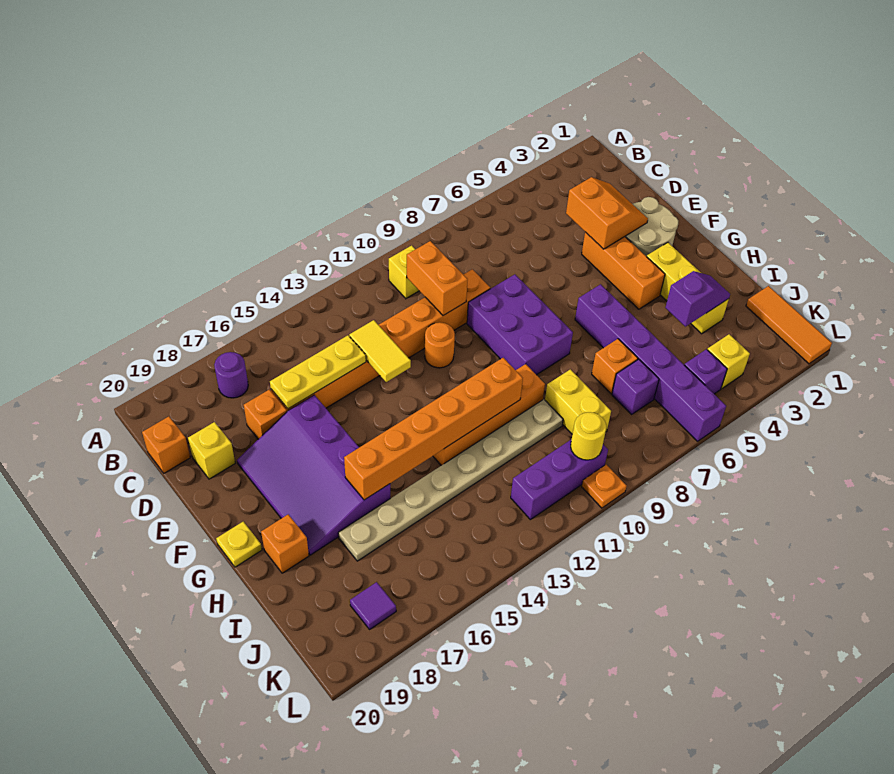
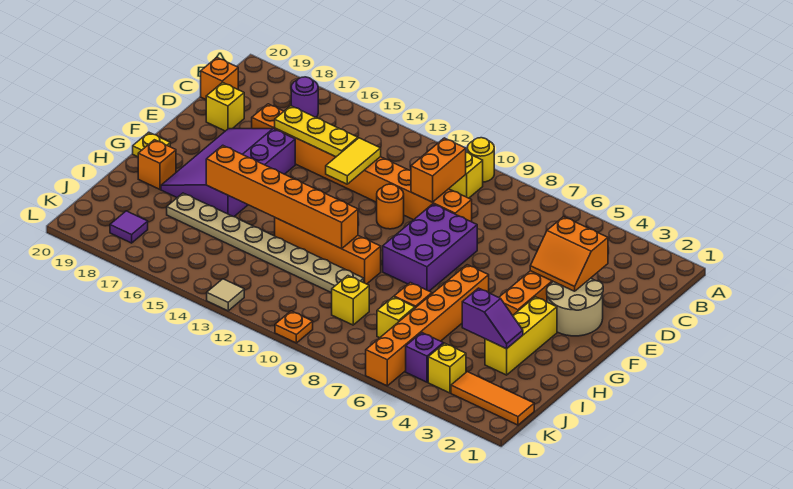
orange 2x2 slope [566,177,648,249] -> orange 2x2 slope turned to [530,217,608,291]
purple 1x6 brick [575,284,726,441] -> orange 1x6 brick [366,265,489,386]
yellow 1x2 brick [545,369,611,434] -> yellow 1x1 brick [332,276,369,325]
orange 1x3 tile [746,286,832,364] -> orange 1x3 tile turned to [451,372,534,425]
purple 1x1 brick [612,359,659,414] -> yellow 1x1 brick [377,297,415,338]
purple 1x3 brick [511,440,608,520] -> none
yellow 1x1 round brick [571,412,606,460] -> yellow 1x1 round brick moved to [467,138,494,182]
none -> tan 1x1 tile [207,279,244,311]

